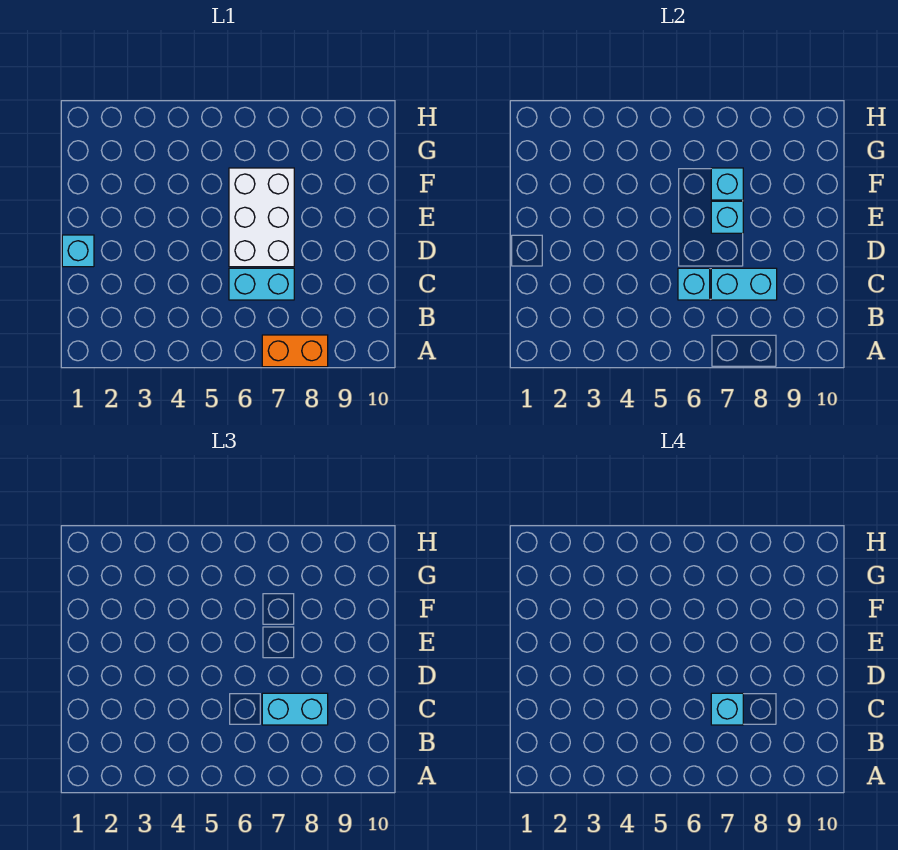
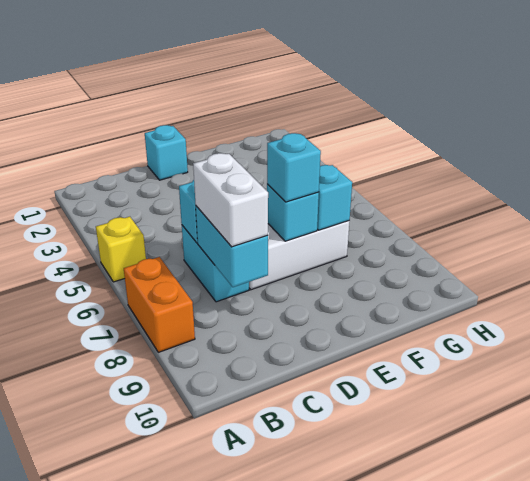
none -> yellow 1x1 brick [96,217,146,282]
cyan 1x2 brick [262,693,328,725] -> white 1x2 brick [193,153,268,247]
cyan 1x1 brick [711,693,743,725] -> cyan 1x1 brick moved to [267,133,321,202]

